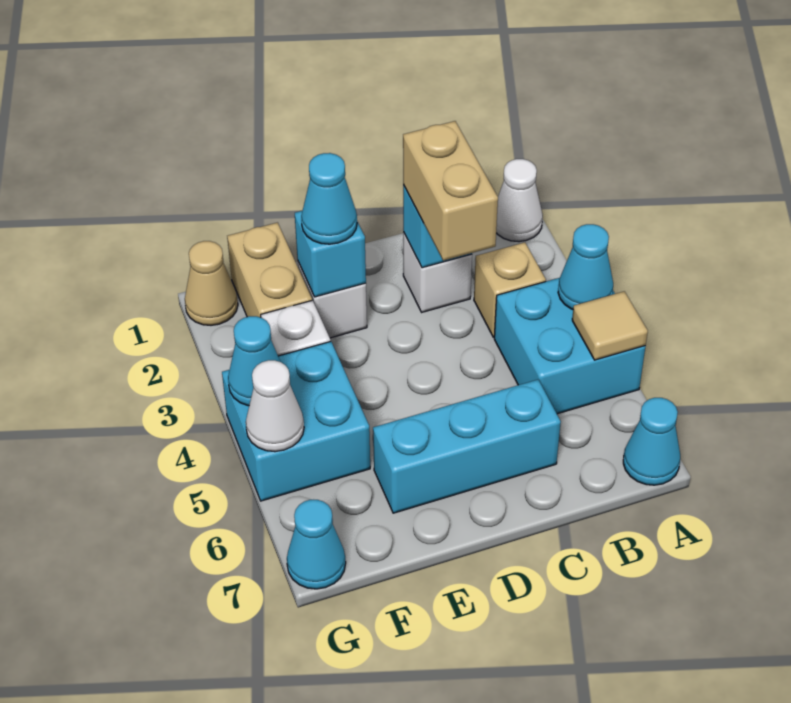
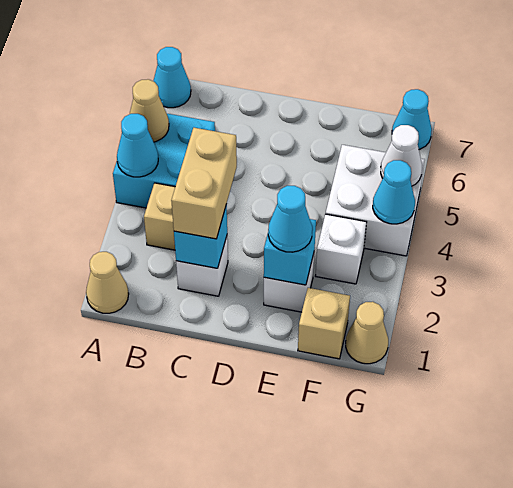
white 1x1 cone [496,159,543,242] -> tan 1x1 cone [86,252,129,313]
tan 1x1 tile [572,291,648,360] -> tan 1x1 cone [130,79,169,142]
cyan 1x3 brick [373,380,561,513] -> none
tan 1x2 brick [227,223,312,317] -> tan 1x1 brick [298,288,350,359]
cyan 2x2 brick [222,341,370,501] -> white 2x2 brick [326,145,425,256]

